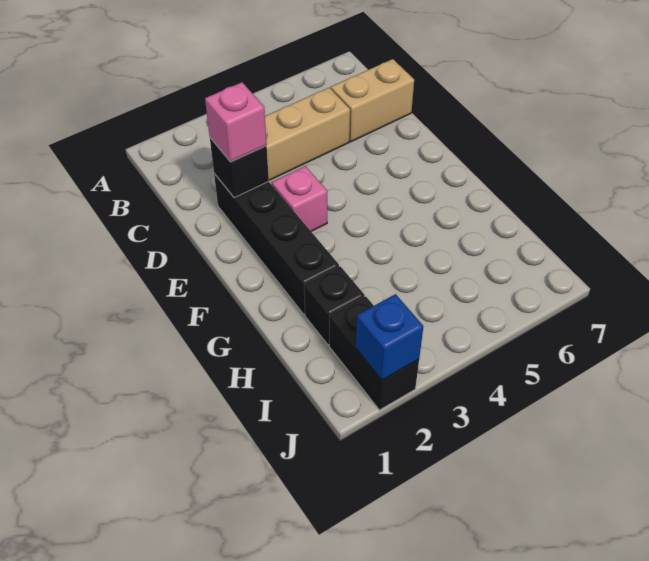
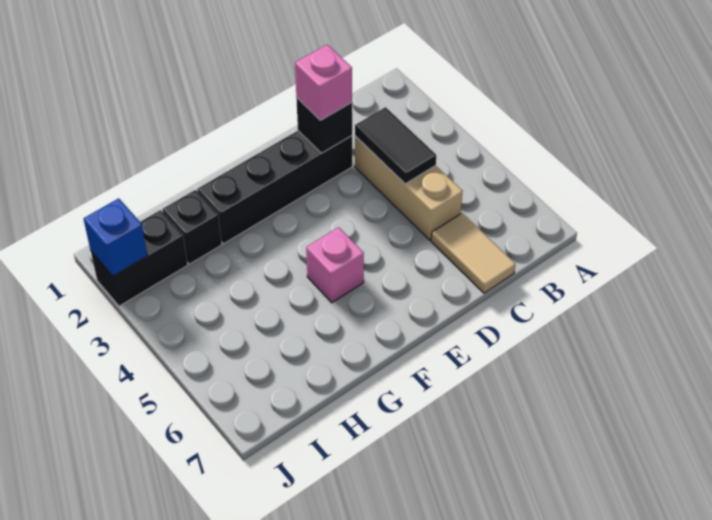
none -> black 1x2 tile [355,107,436,184]
tan 1x2 brick [331,59,414,142] -> tan 1x2 tile [431,213,515,293]
pink 1x1 brick [272,166,327,231] -> pink 1x1 brick moved to [306,227,364,303]

